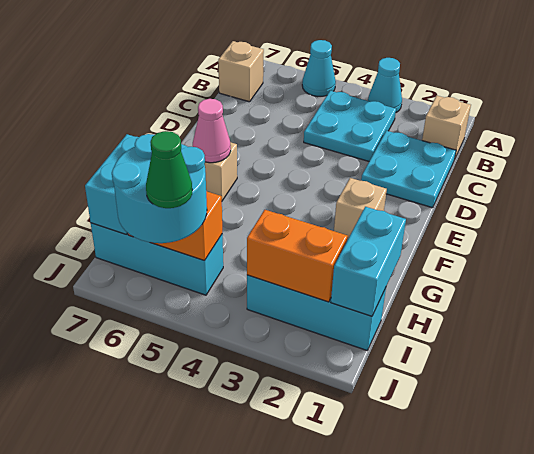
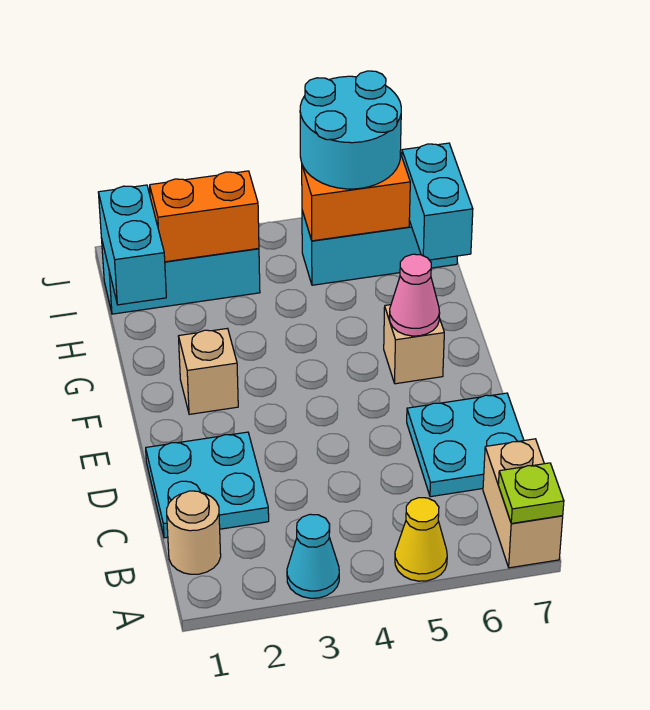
cyan 1x1 cone [302,40,336,96] -> yellow 1x1 cone [395,498,447,581]
none -> lime 1x1 plate [498,463,564,524]
tan 1x1 brick [422,96,471,160] -> tan 1x1 round brick [167,491,221,574]
cyan 2x2 plate [304,91,396,161] -> cyan 2x2 plate moved to [407,393,524,497]
tan 1x1 brick [218,41,264,102] -> tan 1x2 brick [483,439,563,568]
green 1x1 cone [146,131,192,208] -> none

